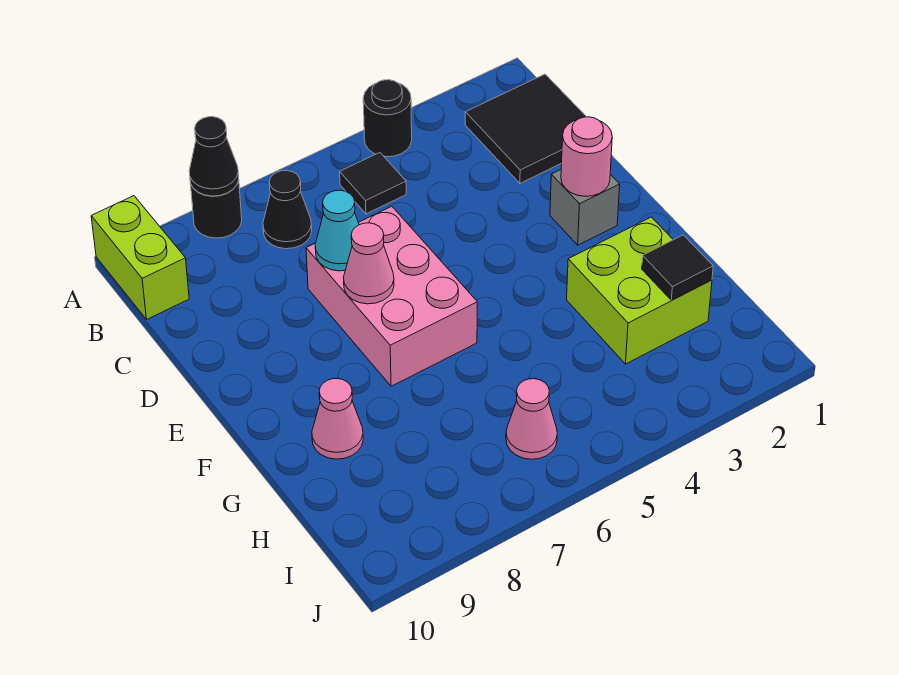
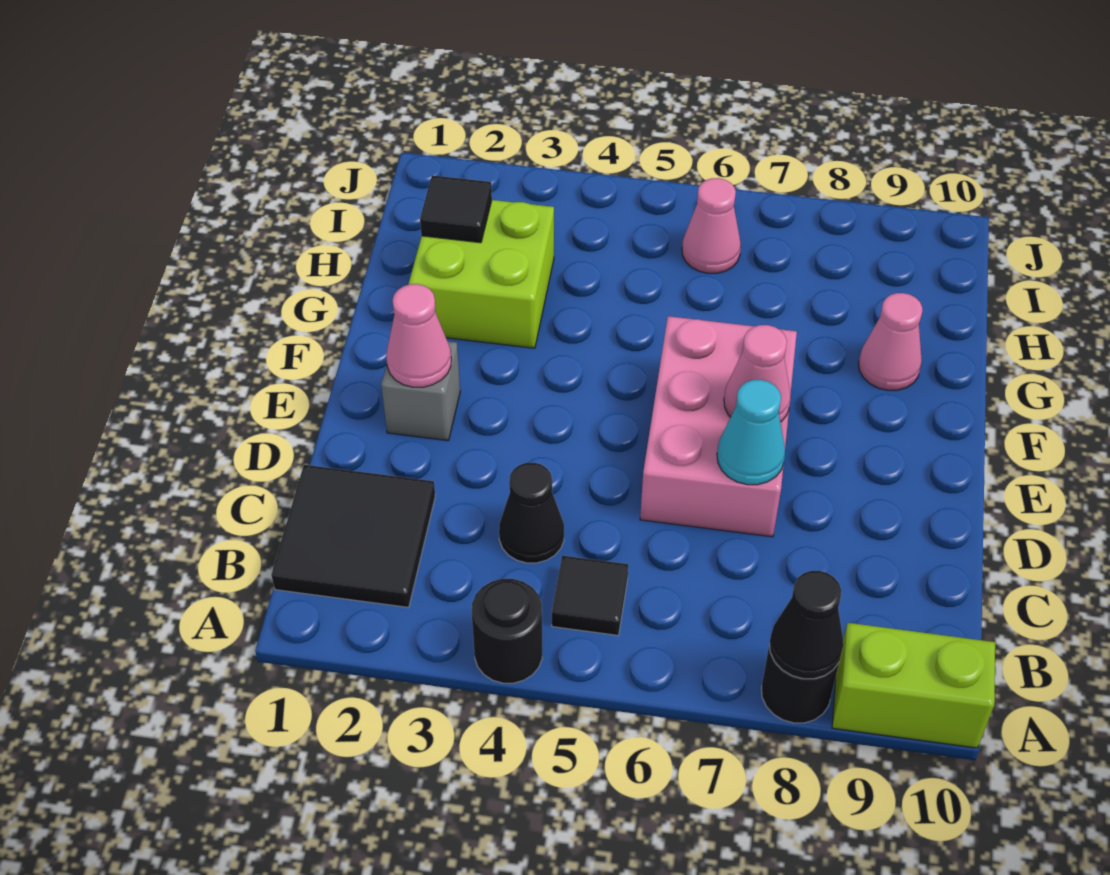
lime 1x2 brick [91,196,189,319] -> lime 1x2 brick turned to [832,623,995,748]
black 1x1 cone [263,171,312,249] -> black 1x1 cone moved to [499,463,564,563]
pink 1x1 round brick [561,117,612,196] -> pink 1x1 cone [386,284,451,387]

